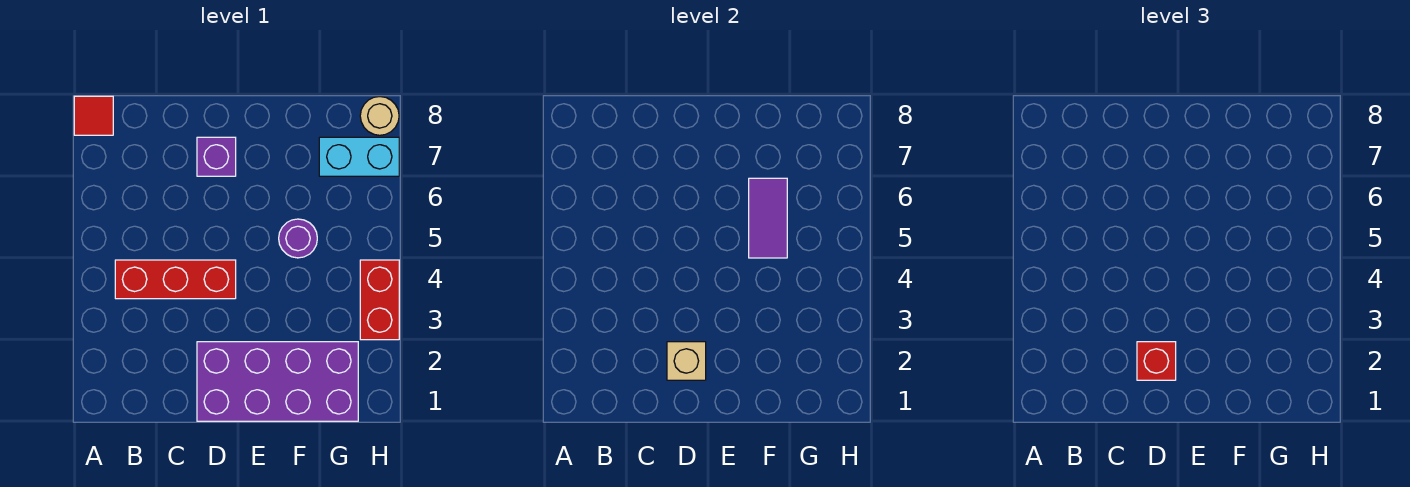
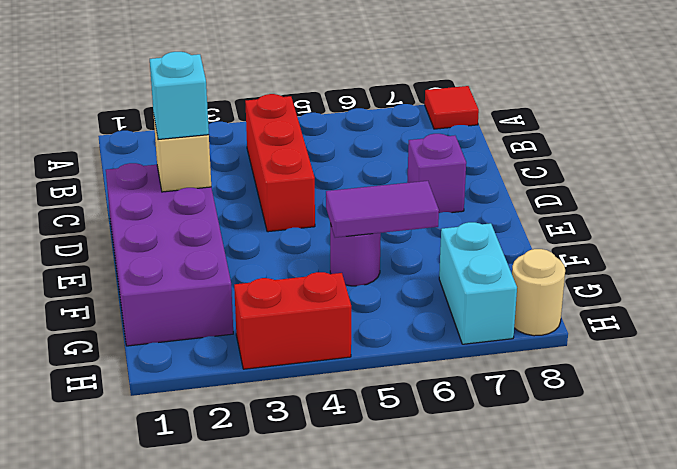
red 1x1 brick [1137,342,1176,380] -> cyan 1x1 brick [150,52,209,140]

